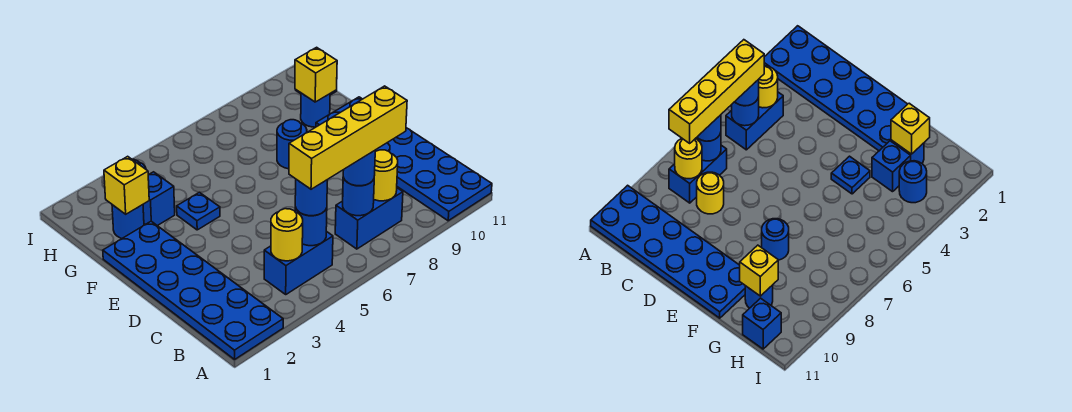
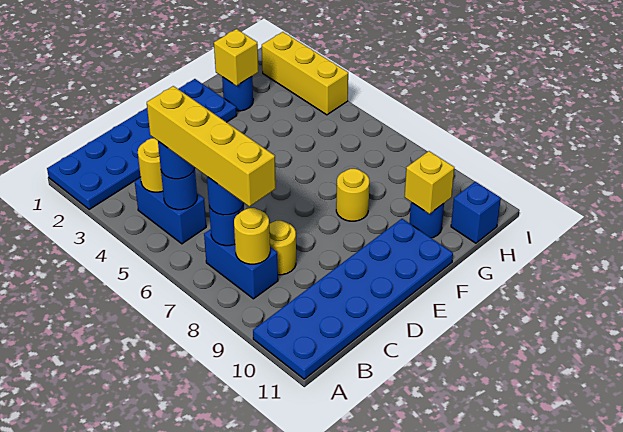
blue 1x1 plate [177,192,220,230] -> none
blue 1x1 round brick [277,120,307,169] -> yellow 1x1 round brick [336,169,369,221]
blue 1x1 brick [143,172,175,226] -> none
blue 1x1 round brick [899,161,927,203] -> none
none -> yellow 1x3 brick [262,32,348,115]

